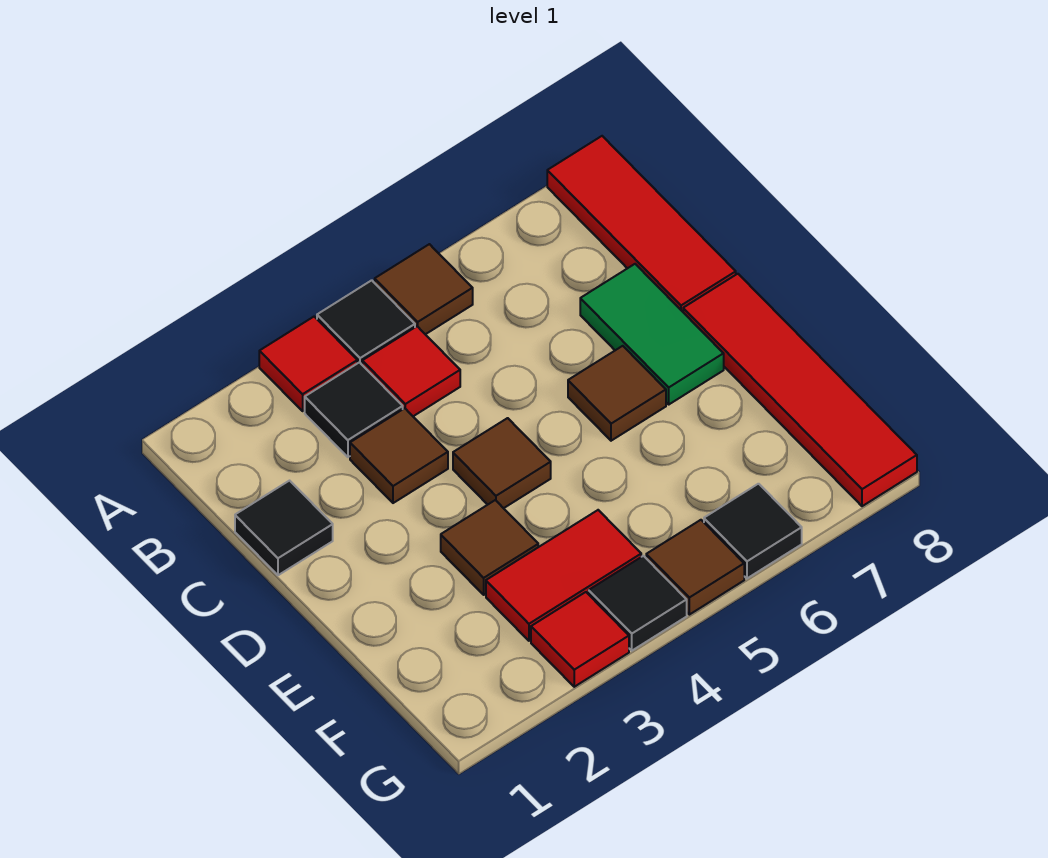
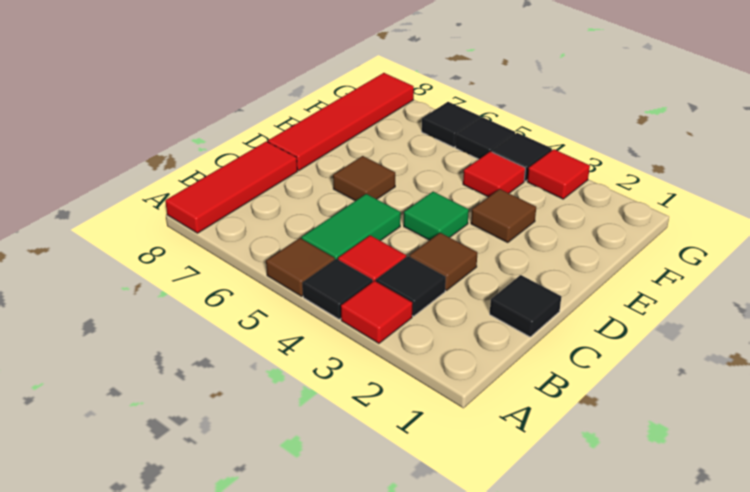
green 1x2 tile [580,264,724,404] -> green 1x2 tile moved to [302,194,401,259]
brown 1x1 tile [453,418,551,508] -> green 1x1 tile [404,192,469,240]
red 1x2 tile [486,510,641,641] -> red 1x1 tile [463,151,525,197]
brown 1x1 tile [646,520,744,615] -> black 1x1 tile [456,117,515,159]

